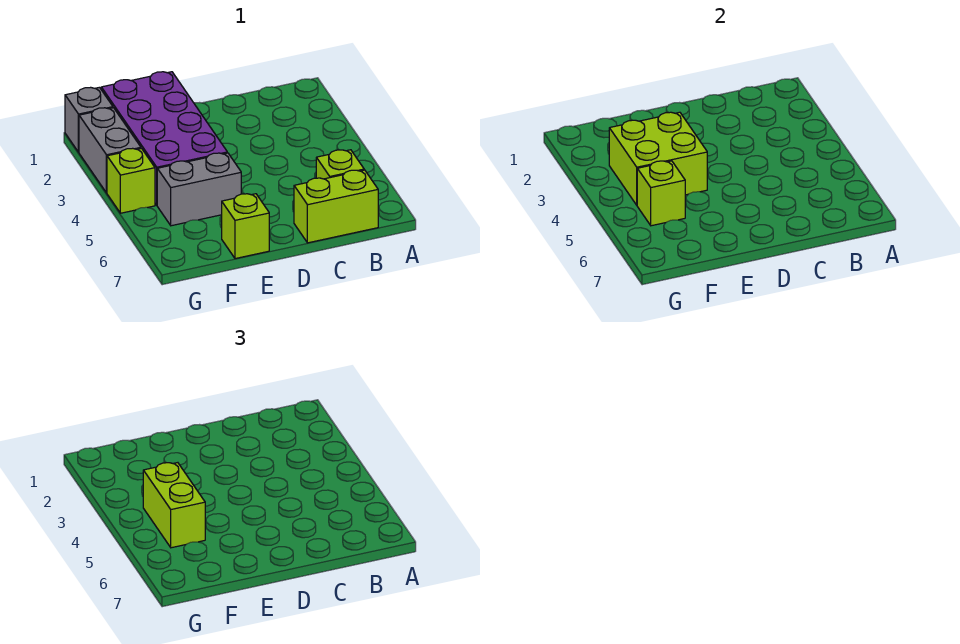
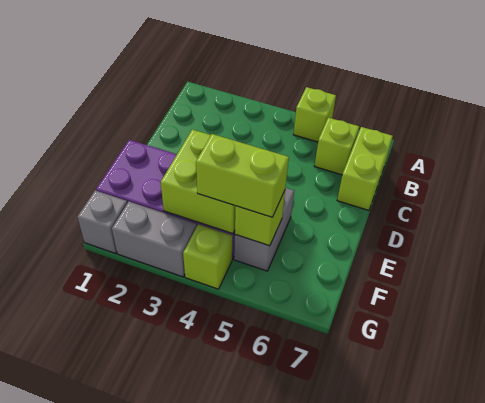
lime 1x1 brick [222,194,269,259] -> lime 1x1 brick moved to [293,87,336,142]

